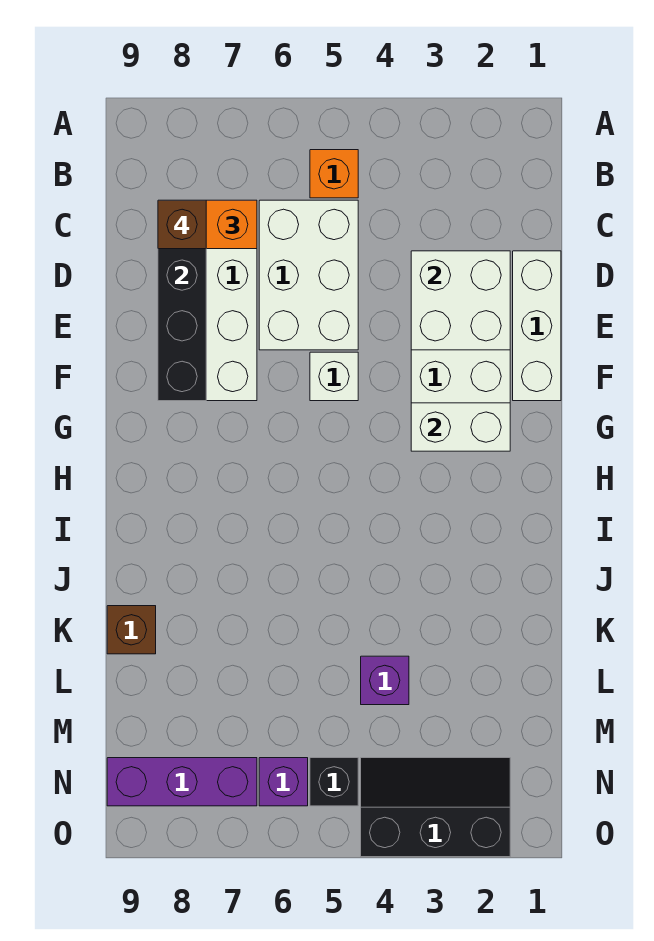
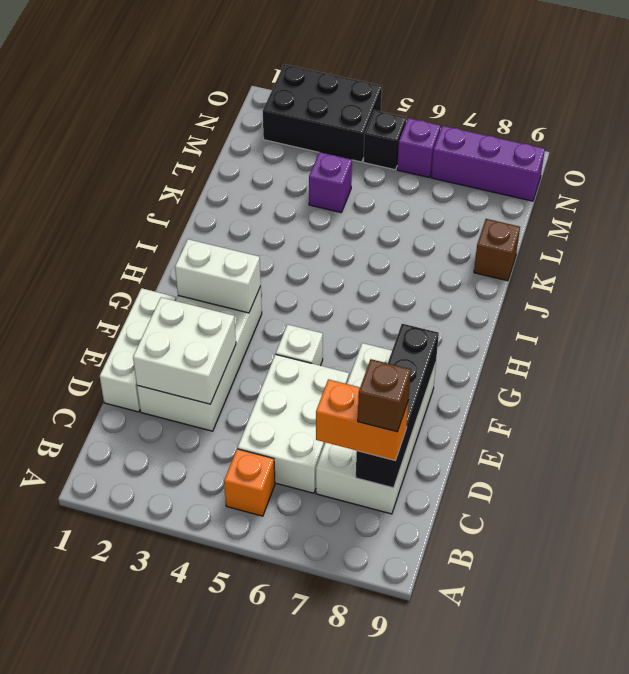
black 2x3 slope [361,758,510,857] -> black 2x3 brick [263,64,382,162]

